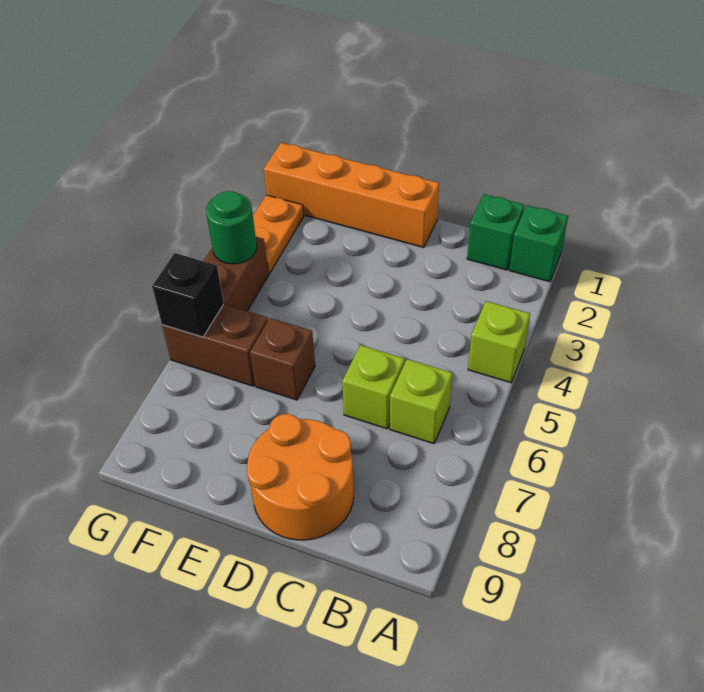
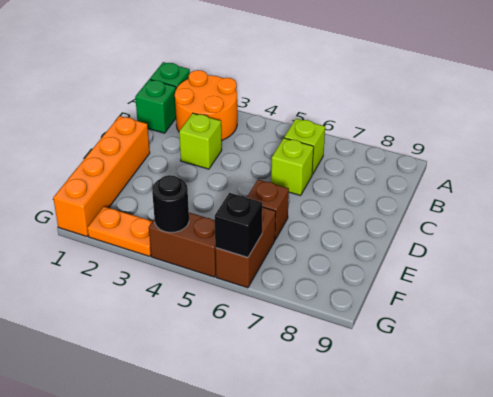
lime 1x1 brick [468,301,530,383] -> lime 1x1 brick moved to [179,113,222,169]
orange 2x2 round brick [247,414,354,540] -> orange 2x2 round brick moved to [175,70,237,141]
green 1x1 round brick [206,191,257,264] -> black 1x1 round brick [152,175,189,233]

